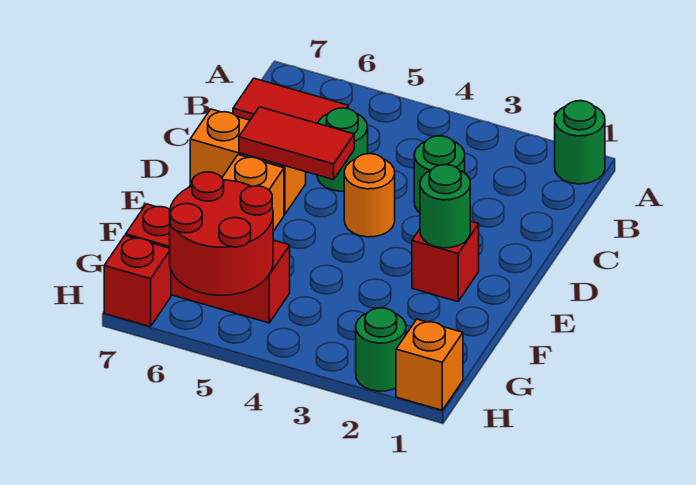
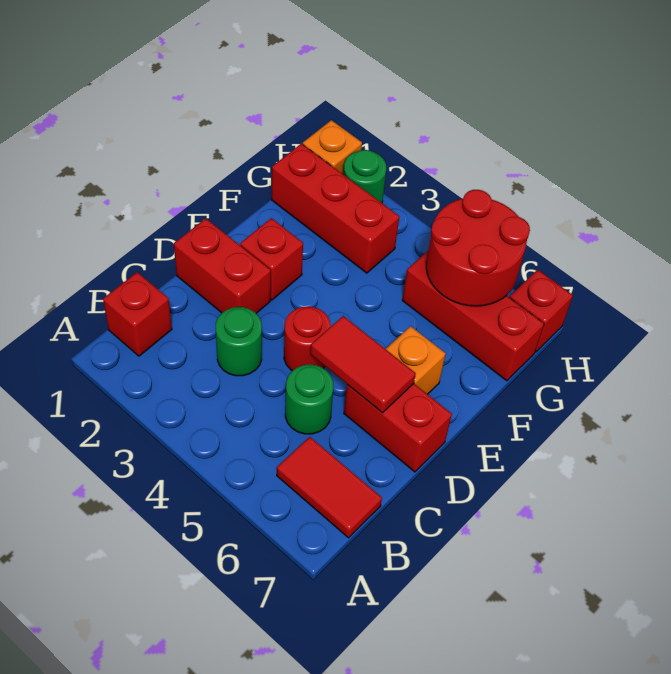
green 1x1 round brick [555,101,605,184] -> none
none -> red 1x1 brick [103,272,172,356]
none -> red 1x2 brick [174,218,271,313]
orange 1x1 round brick [344,154,395,237] -> red 1x1 round brick [284,307,331,371]
orange 1x2 brick [190,109,306,214] -> red 1x2 brick [344,384,452,472]
green 1x1 round brick [420,165,470,248] -> none
none -> red 1x3 brick [272,144,399,273]

